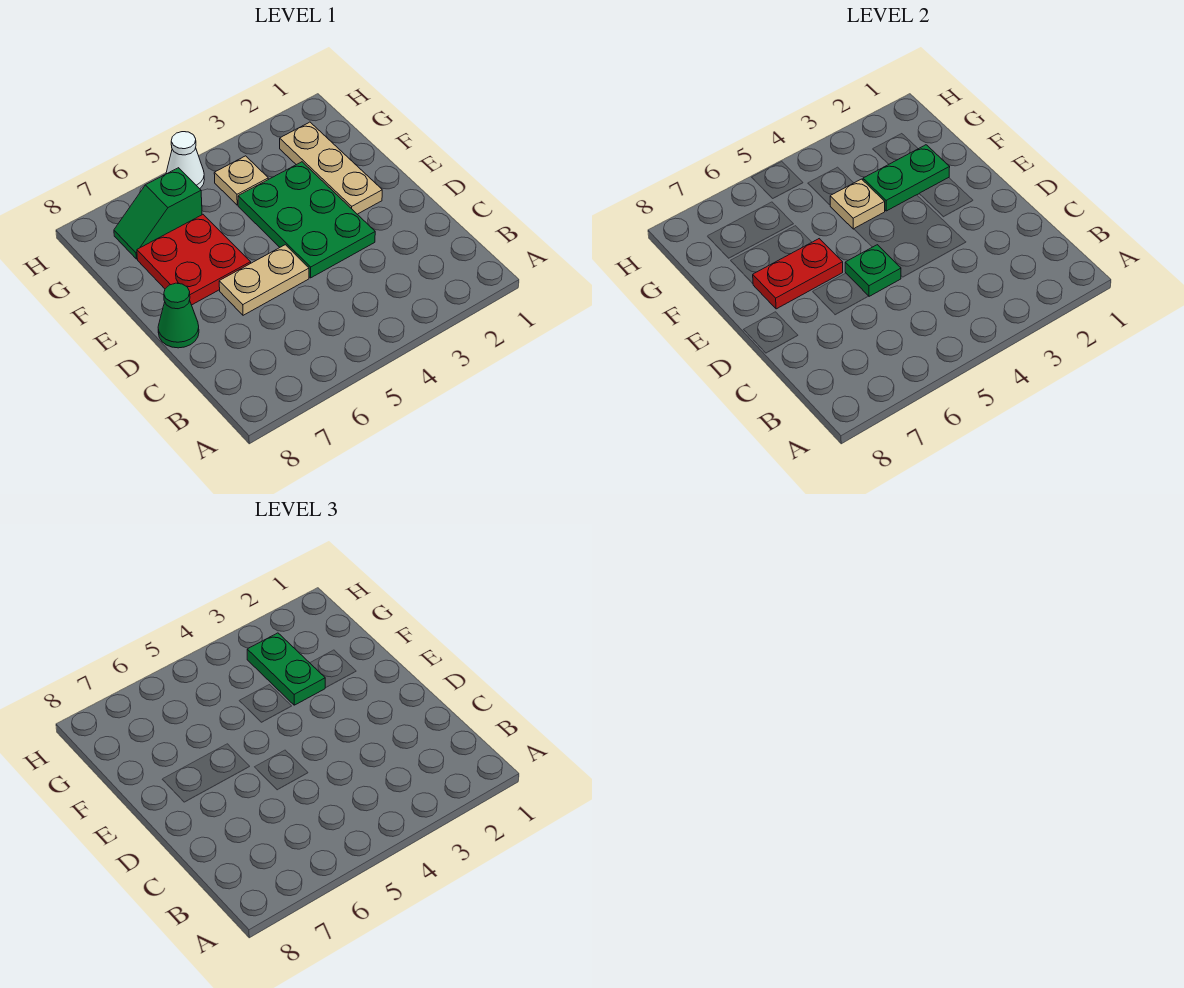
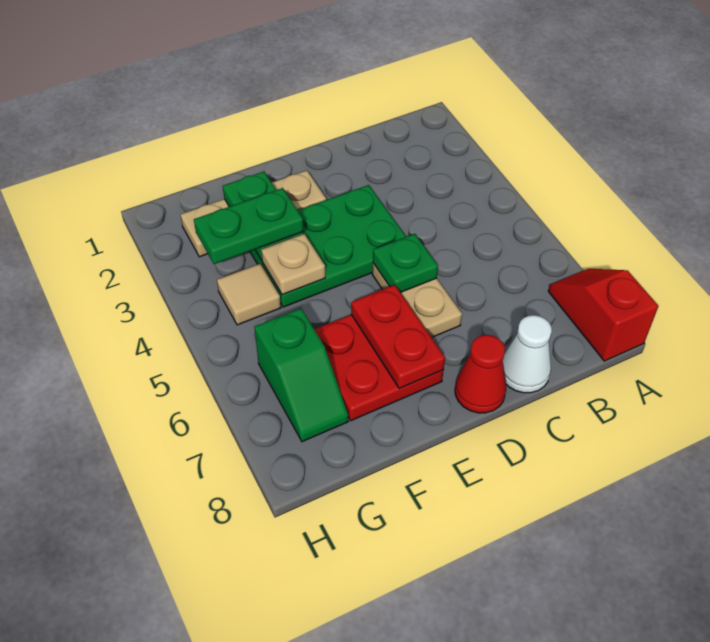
none -> red 1x2 slope [548,269,658,361]
green 1x1 cone [158,283,199,348] -> red 1x1 cone [455,335,506,413]
tan 1x1 plate [214,156,268,205] -> tan 1x1 tile [217,264,281,325]
white 1x1 cone [166,132,204,189] -> white 1x1 cone moved to [503,315,552,393]

